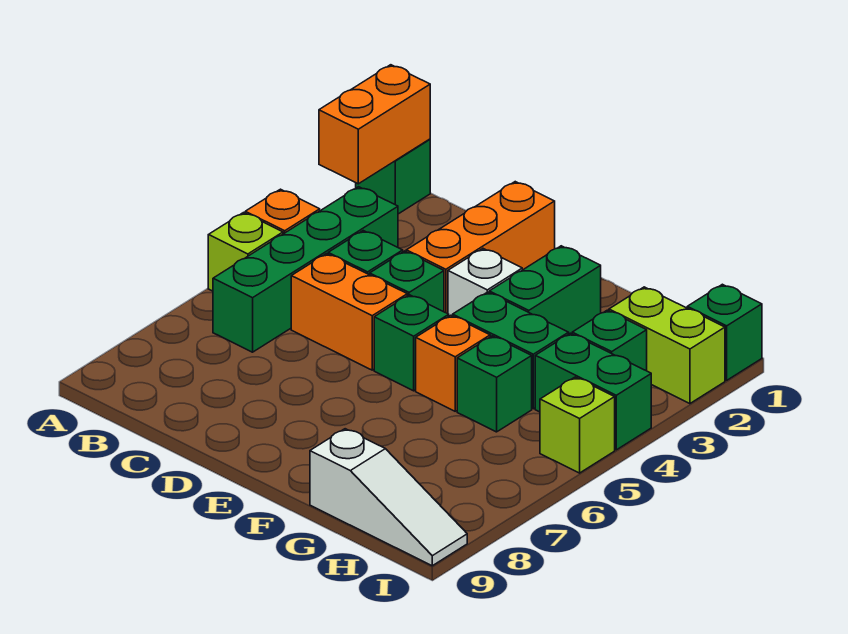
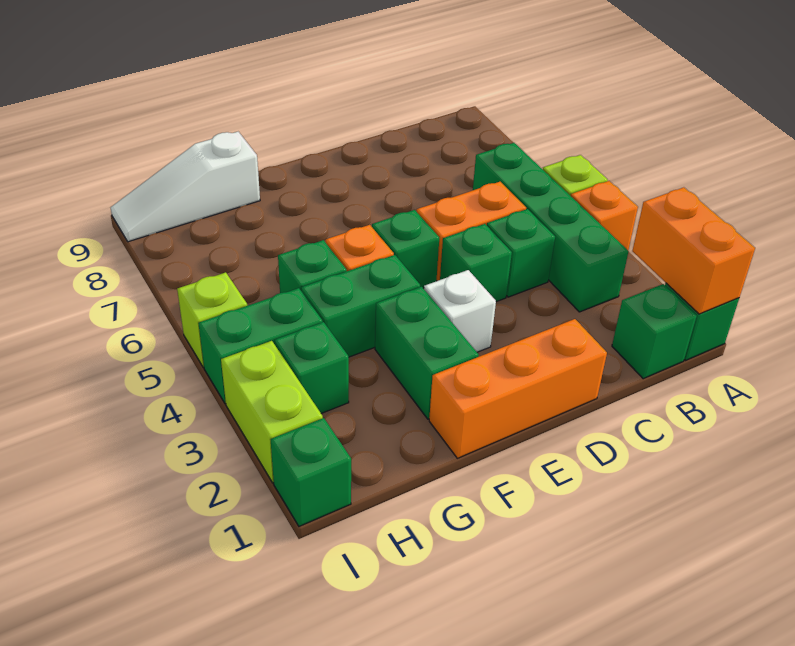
none -> green 1x1 brick [612,284,697,379]
orange 1x3 brick [406,182,555,314] -> orange 1x3 brick turned to [429,319,607,458]
lime 1x2 brick [609,287,725,404] -> lime 1x2 brick turned to [221,341,323,483]

